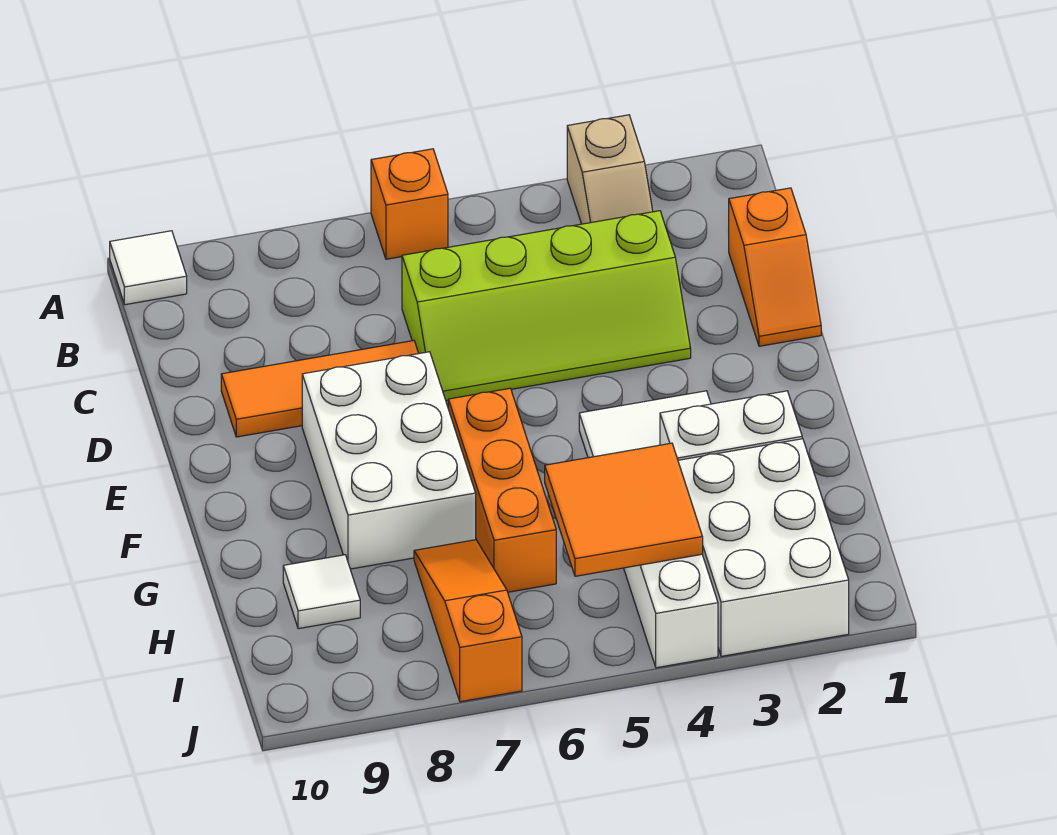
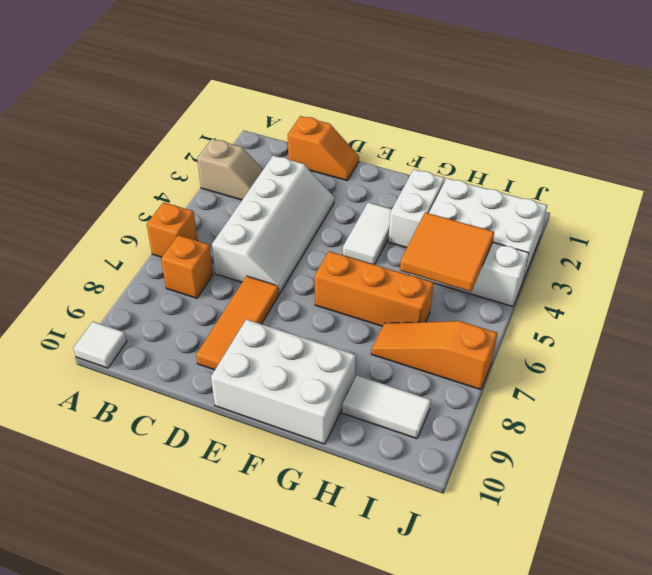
none -> orange 1x1 brick [161,235,213,298]
lime 2x4 slope [402,211,691,401] -> white 2x4 slope [212,156,335,294]
white 2x3 brick [302,352,476,569] -> white 2x3 brick moved to [211,319,356,444]
white 1x1 tile [283,555,360,629] -> white 1x2 tile [342,375,431,439]

